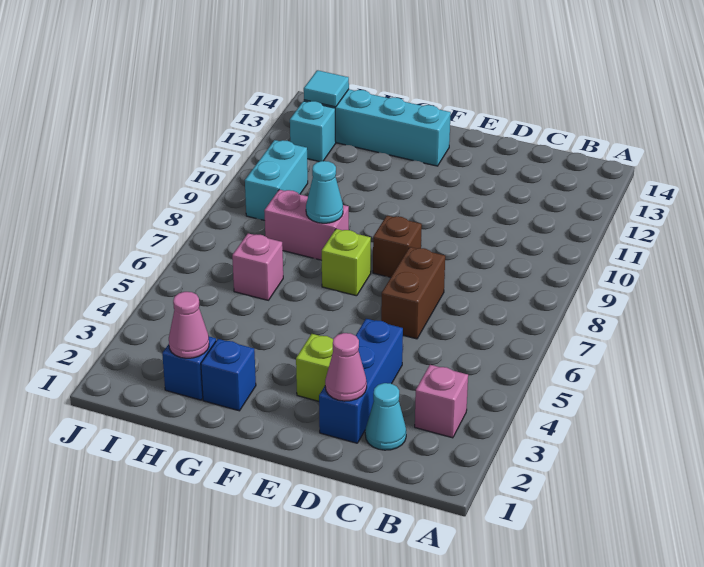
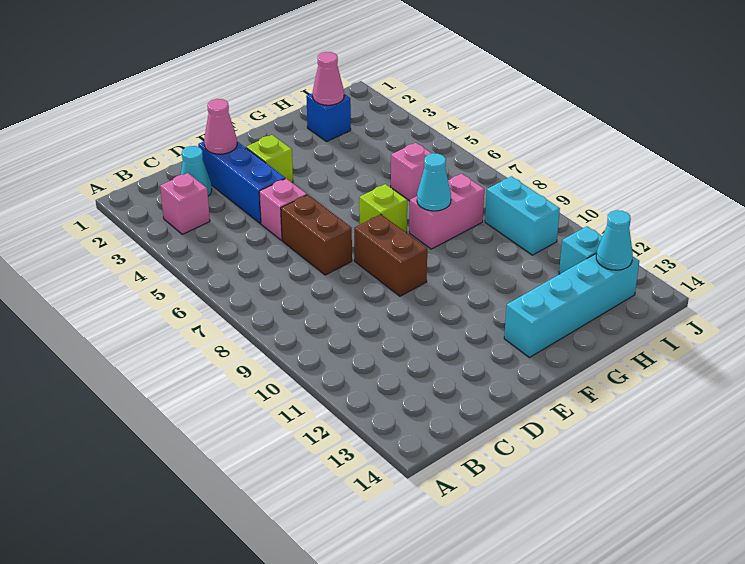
none -> pink 1x1 brick [259,179,307,240]
brown 1x1 brick [373,216,422,278] -> brown 1x2 brick [354,214,427,296]
blue 1x1 brick [201,339,256,411] -> none
cyan 1x1 tile [304,70,349,107] -> cyan 1x1 cone [596,210,633,270]

